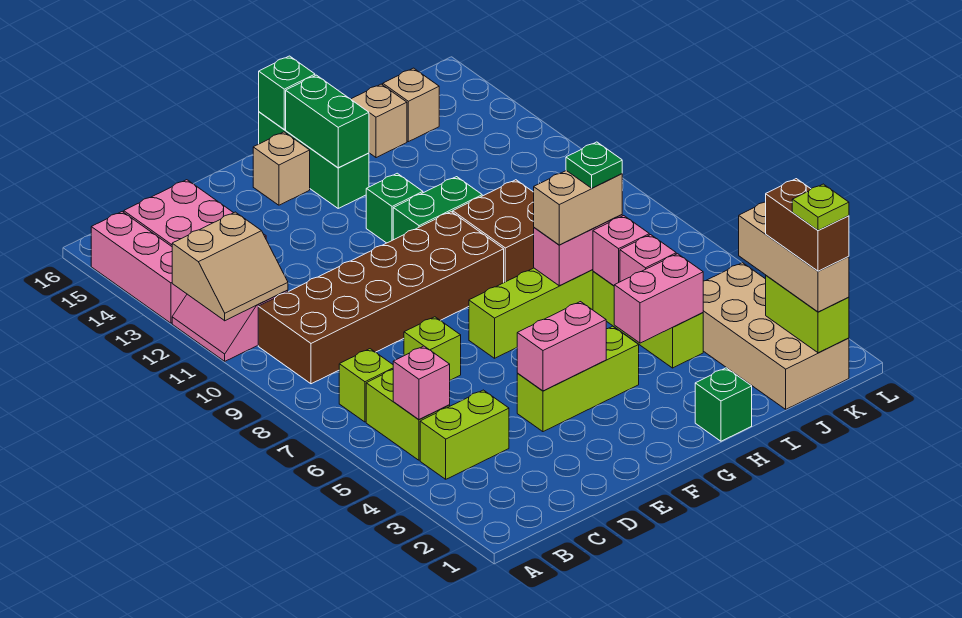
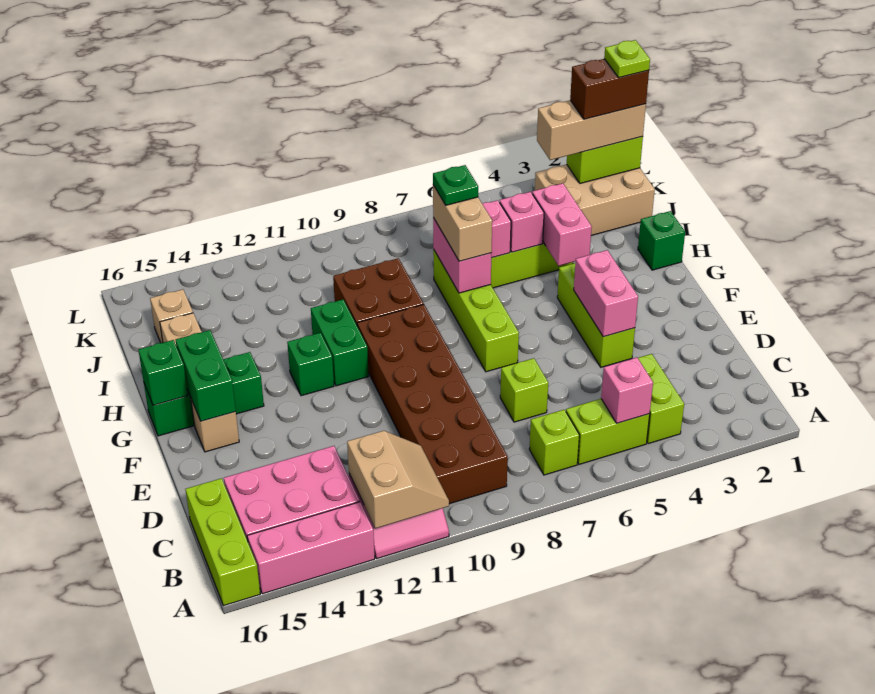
none -> lime 1x3 brick [185,478,260,606]
green 1x2 brick [286,75,369,168] -> green 1x2 brick turned to [176,330,236,421]
tan 2x4 brick [703,263,849,409] -> tan 2x3 brick [535,164,655,235]

